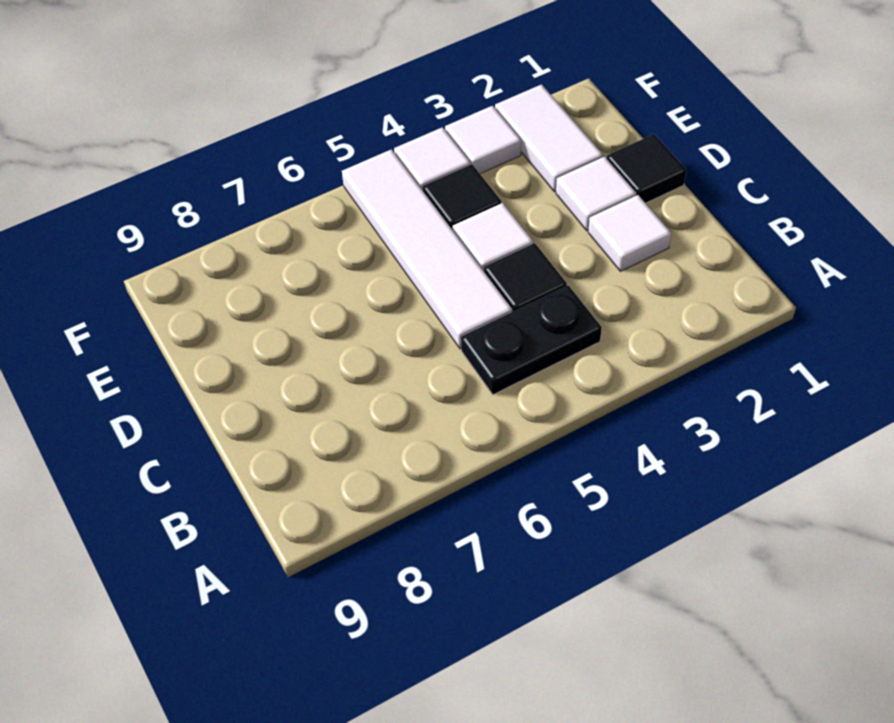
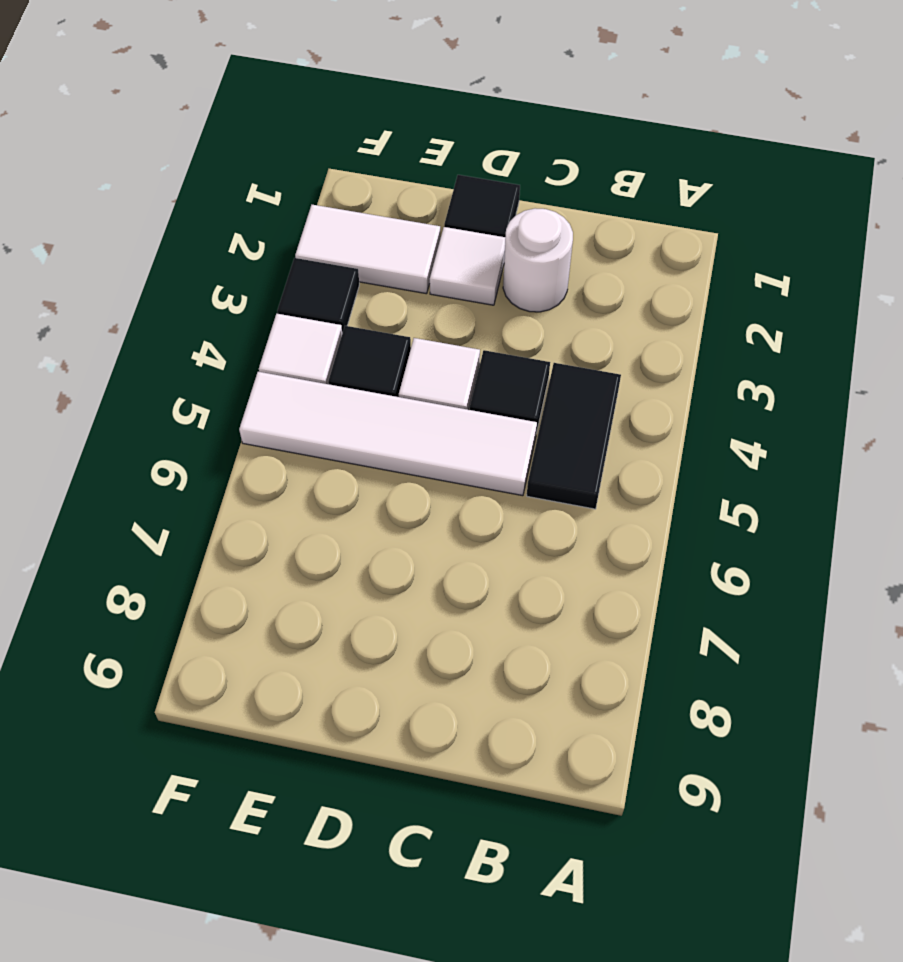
black 1x2 plate [461,285,602,395] -> black 1x2 tile [527,363,621,509]
white 1x1 tile [588,195,671,271] -> white 1x1 round brick [503,208,573,312]
white 1x1 tile [445,106,521,174] -> black 1x1 tile [277,258,359,333]

